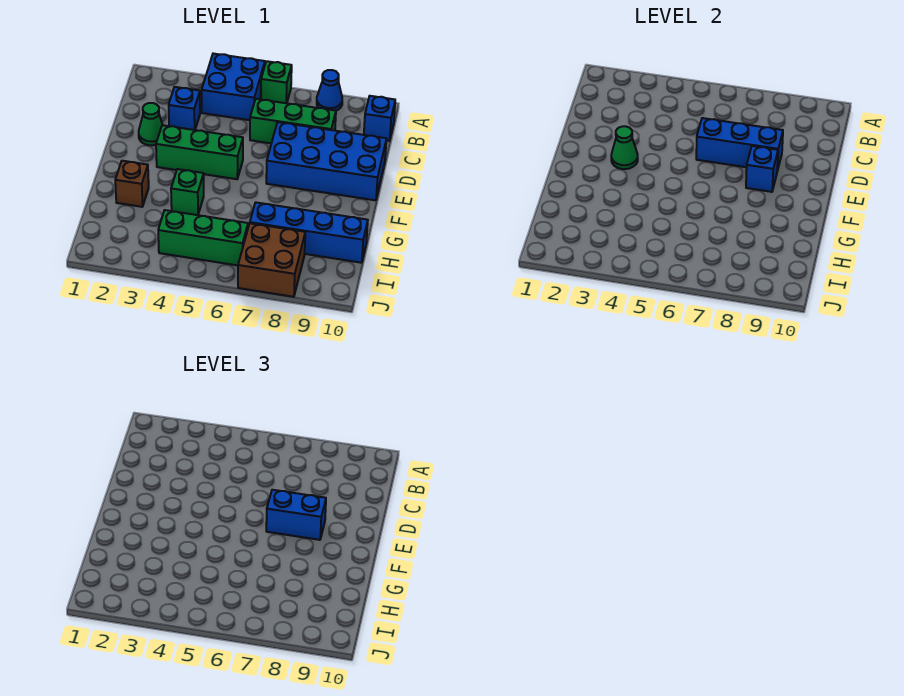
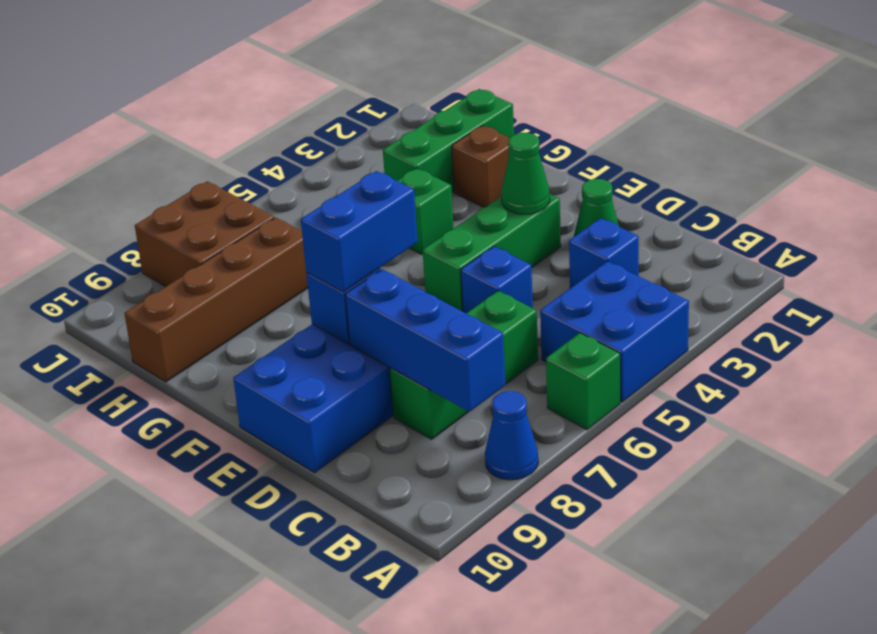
blue 1x1 brick [364,96,395,141] -> blue 1x1 brick moved to [461,246,533,313]
blue 1x3 brick [696,118,783,171] -> blue 1x3 brick turned to [345,269,505,412]
blue 1x4 brick [250,202,368,263] -> brown 1x4 brick [124,217,308,382]
green 1x3 brick [158,210,248,265] -> green 1x3 brick moved to [383,89,514,192]

